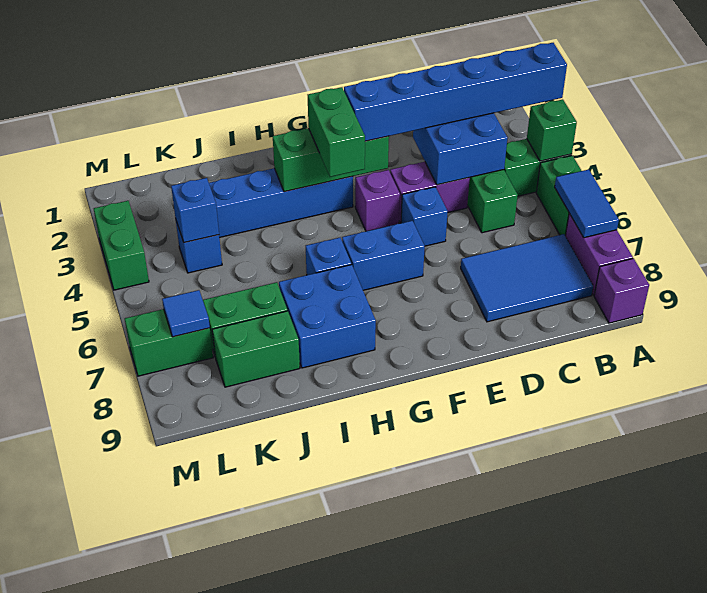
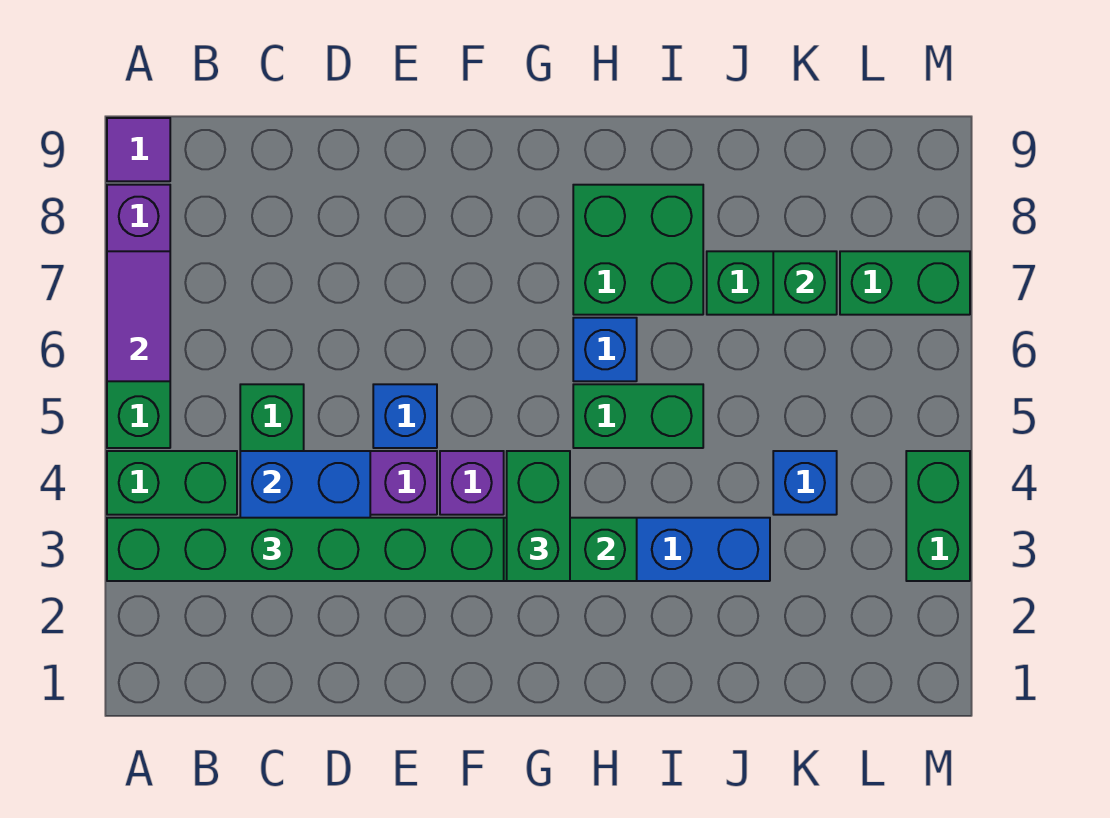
blue 1x6 brick [344,43,567,141] -> green 1x6 brick [107,518,504,581]
green 1x1 brick [527,99,577,161] -> green 1x1 brick moved to [773,251,837,315]
blue 1x2 tile [555,169,619,238] -> purple 1x2 tile [107,251,170,381]
purple 1x1 brick [594,258,649,323] -> purple 1x1 tile [107,118,170,181]
blue 2x3 tile [461,234,593,322] -> none
blue 1x2 brick [342,221,425,290] -> none
blue 2x2 brick [279,265,376,368] -> green 2x2 brick [573,185,703,315]
green 1x2 brick [212,311,300,387] -> green 1x2 brick moved to [573,384,703,448]
blue 1x1 brick [171,178,219,243] -> none
blue 1x1 tile [162,290,210,337] -> none

